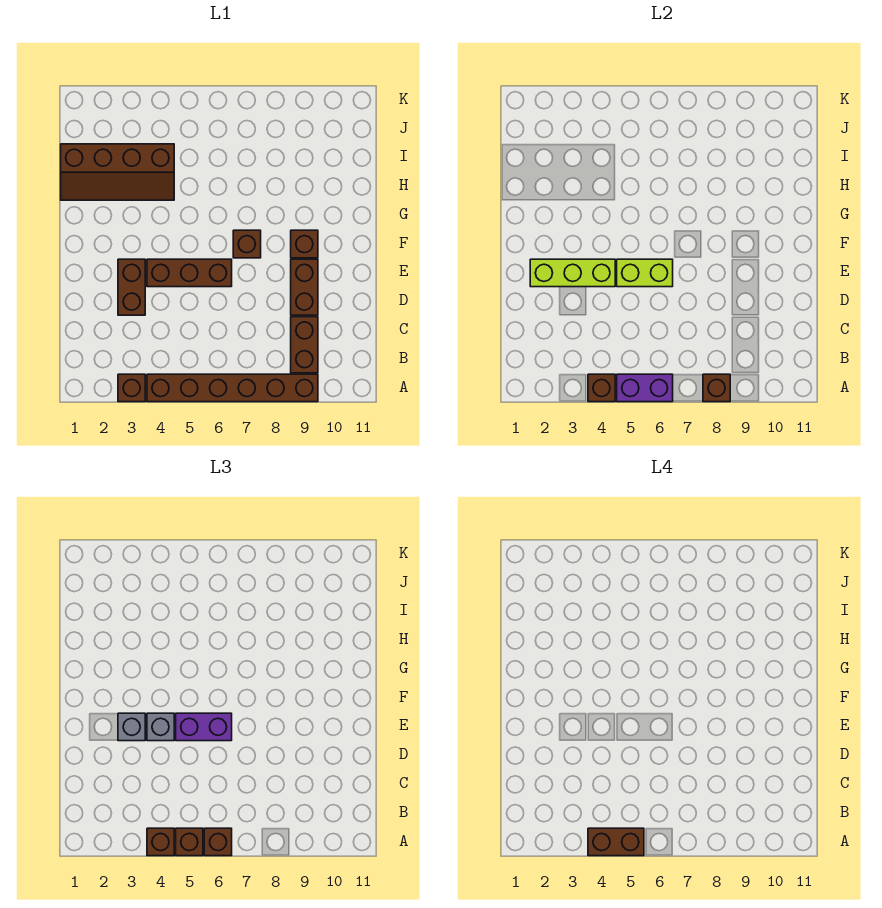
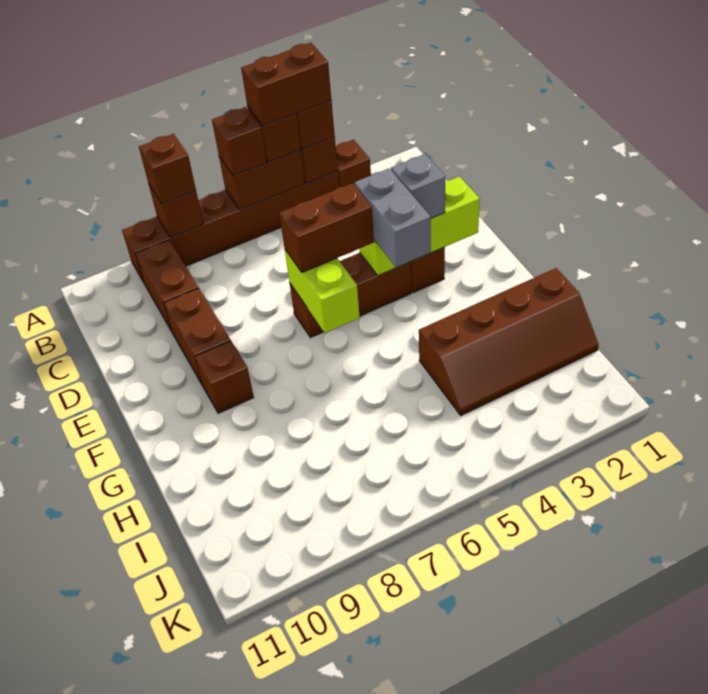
purple 1x2 brick [617,374,673,402] -> brown 1x2 brick [219,150,305,210]
grey 1x1 brick [147,713,174,741] -> grey 1x2 brick [355,168,431,267]
lime 1x2 brick [617,259,673,287] -> lime 1x2 brick turned to [285,250,360,333]
purple 1x2 brick [176,713,232,741] -> brown 1x2 brick [279,183,374,272]
brown 1x1 brick [233,230,261,258] -> brown 1x1 brick moved to [139,134,196,204]
brown 2x4 slope [61,144,174,200] -> brown 2x4 slope turned to [419,268,599,415]

